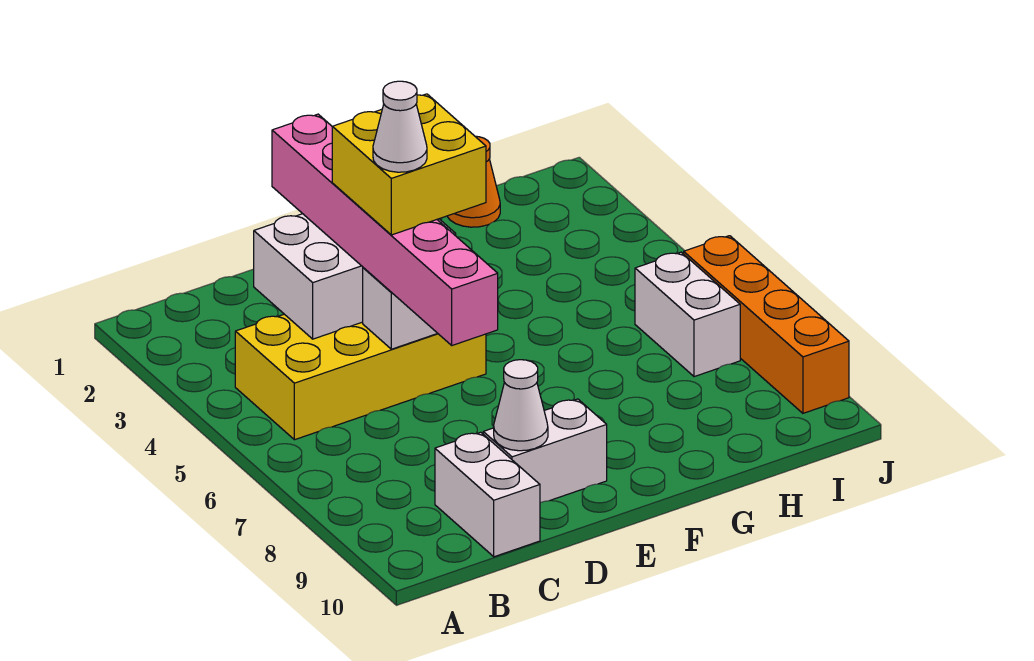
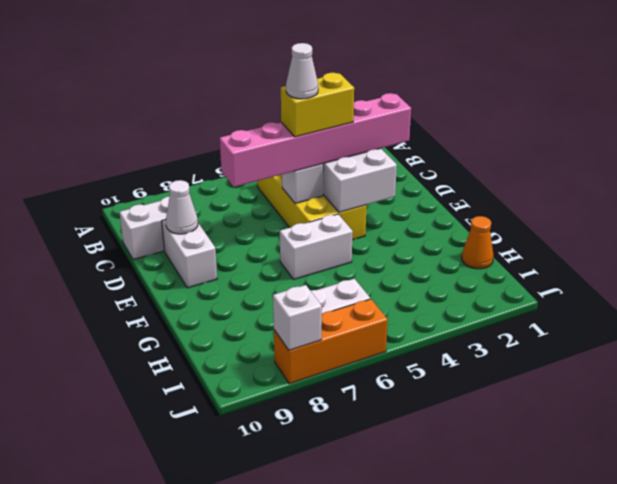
yellow 2x2 brick [332,94,486,235] -> yellow 1x2 brick [281,73,354,137]
none -> white 1x2 brick [280,214,353,279]
orange 1x4 brick [684,236,849,413] -> orange 1x3 brick [274,299,388,384]
none -> white 1x1 brick [273,285,322,350]

